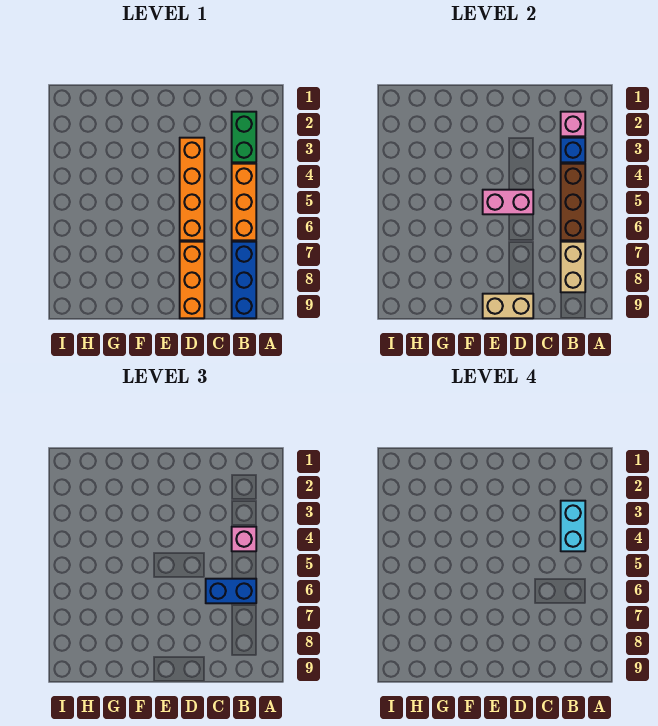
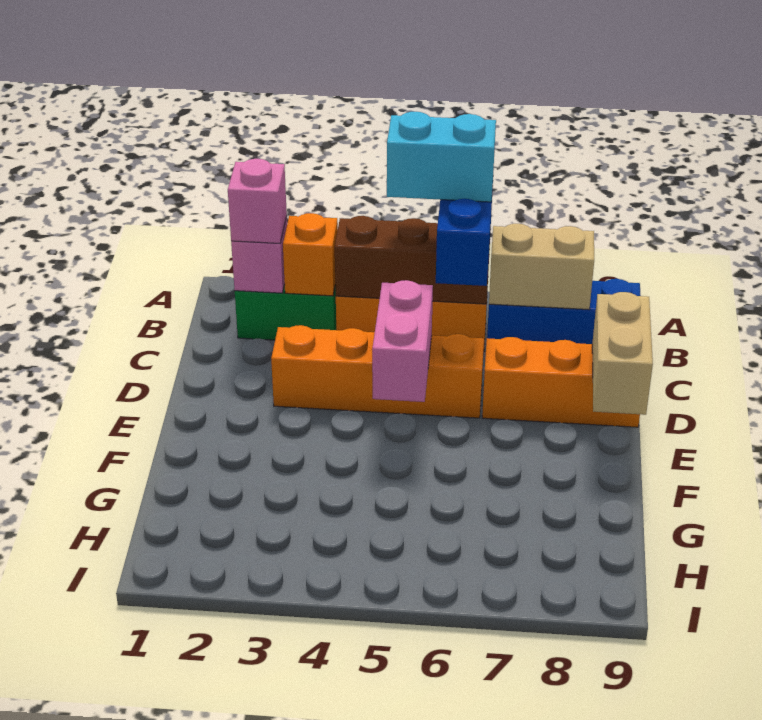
blue 1x1 brick [561,138,585,162] -> orange 1x1 brick [283,213,338,296]
cyan 1x2 brick [561,501,585,551] -> cyan 1x2 brick moved to [387,112,496,202]
pink 1x1 brick [232,527,256,551] -> pink 1x1 brick moved to [228,159,287,243]

